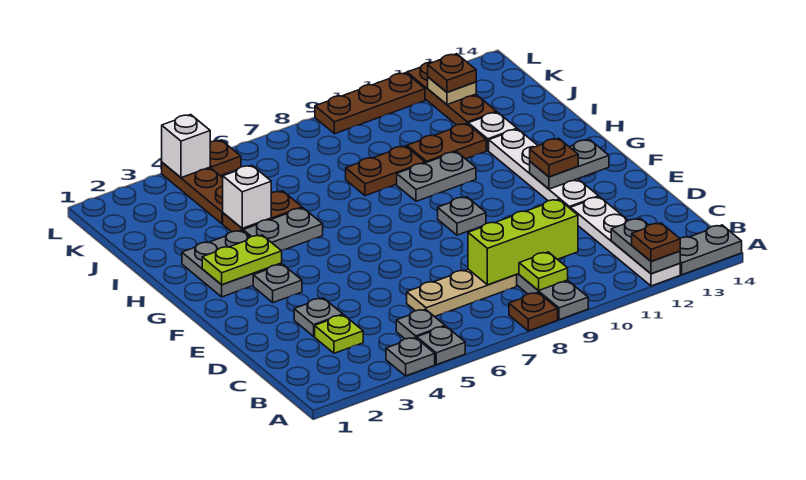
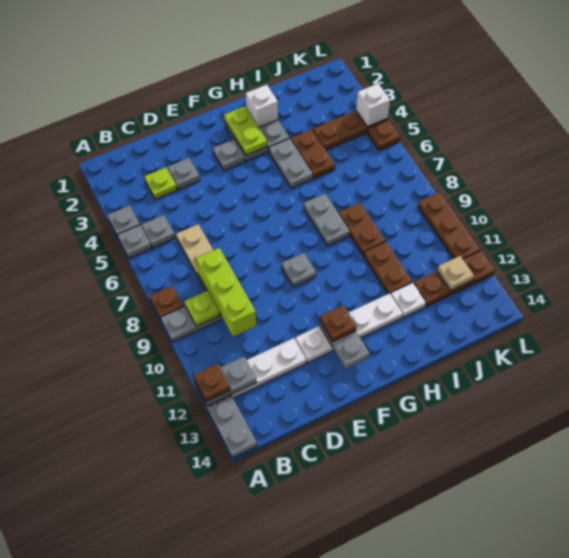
grey 1x2 plate [397,152,476,201] -> grey 1x2 plate moved to [304,194,350,246]
white 1x1 brick [223,165,271,228] -> white 1x1 brick moved to [246,85,278,127]
brown 1x1 plate [428,54,476,92] -> none

